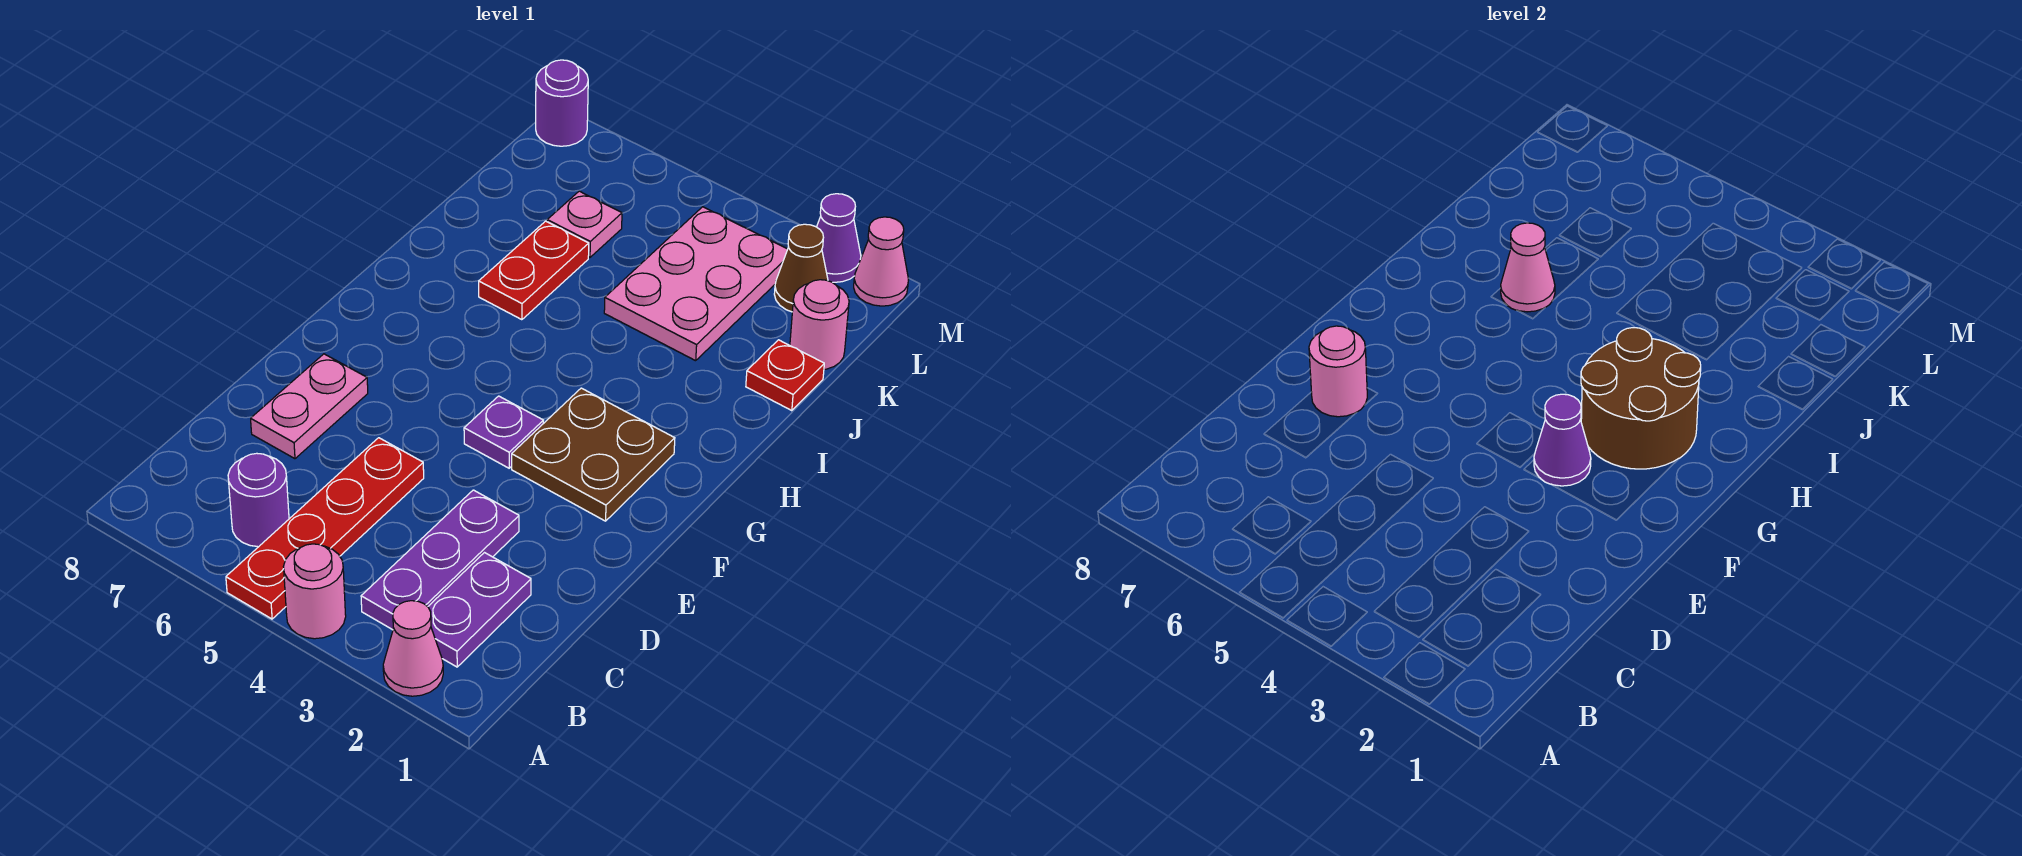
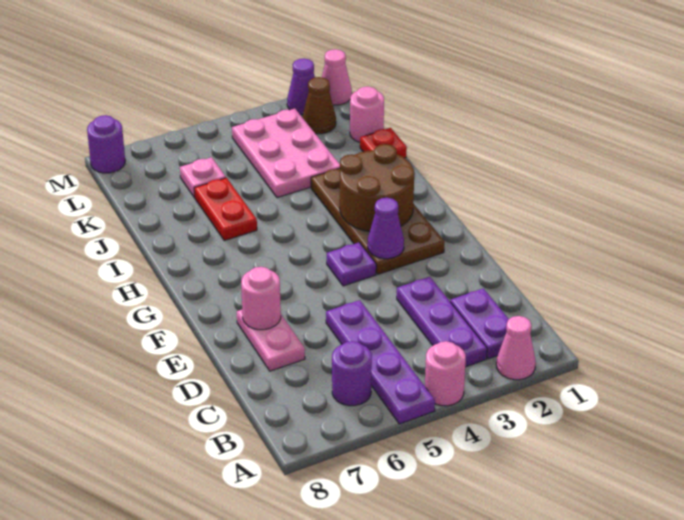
red 1x4 plate [226,438,424,619] -> purple 1x4 plate [326,300,435,424]
brown 2x2 plate [512,388,675,521] -> brown 2x4 plate [311,168,445,274]
pink 1x1 cone [1501,223,1555,312] -> none

